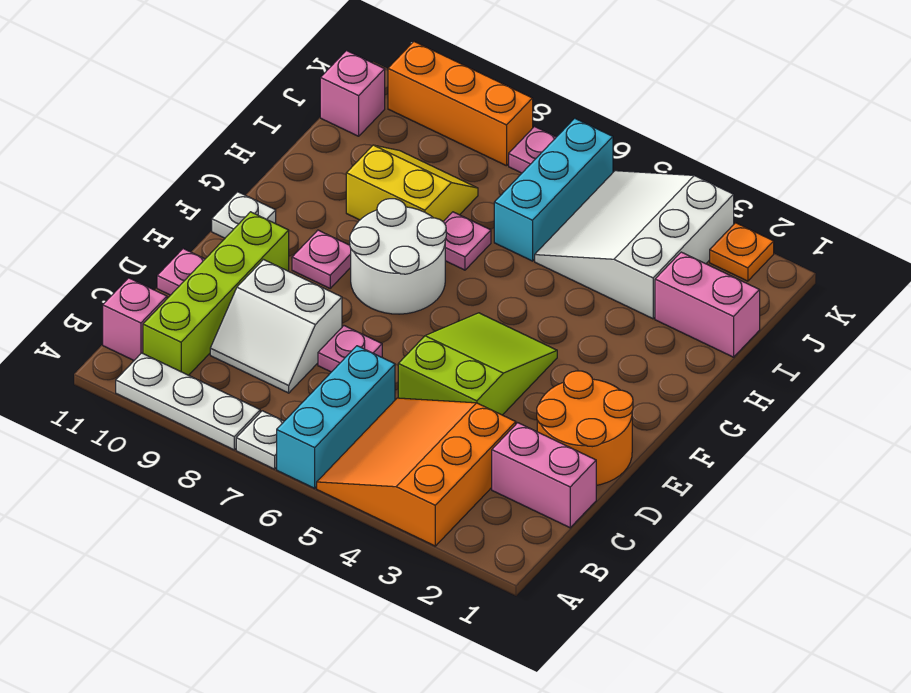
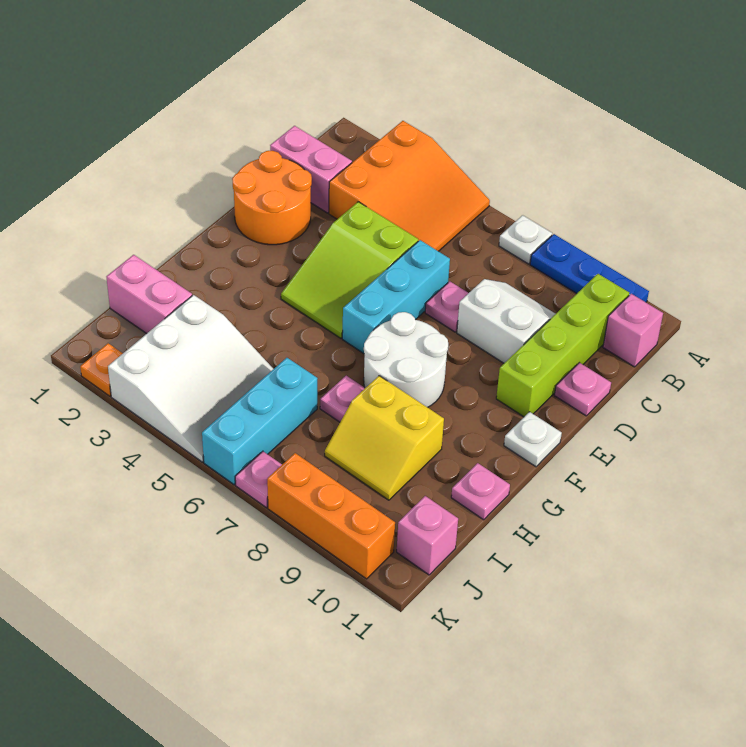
cyan 1x3 brick [277,346,395,488] -> cyan 1x3 brick moved to [342,240,450,353]
white 1x3 plate [116,353,260,450] -> blue 1x3 plate [530,234,649,302]
pink 1x1 plate [292,230,351,288] -> pink 1x1 plate moved to [451,463,510,520]

